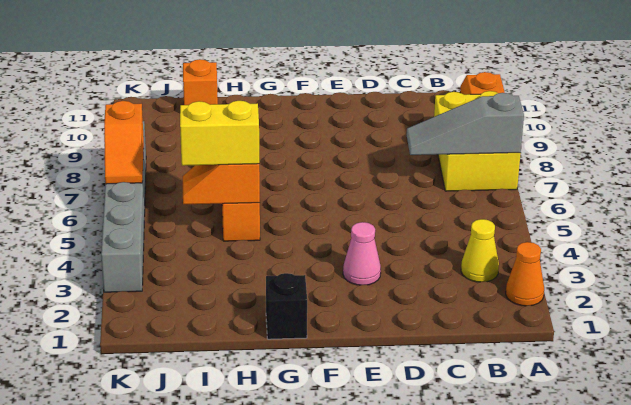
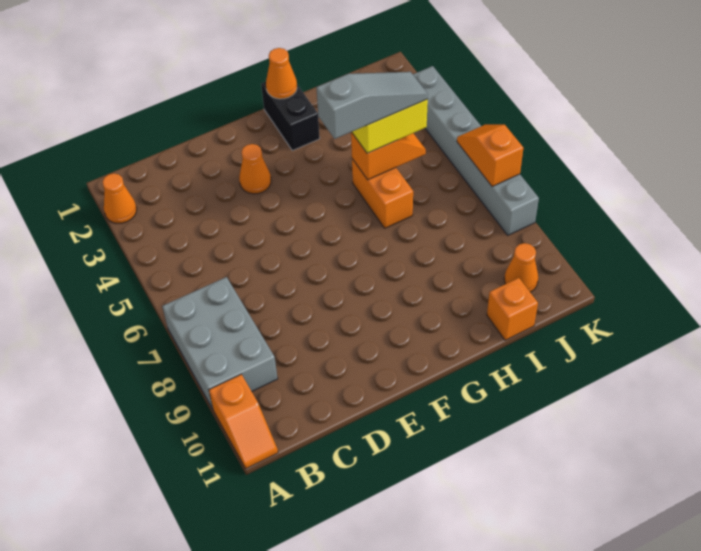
yellow 2x3 brick [434,91,521,191] -> grey 2x3 brick [162,277,278,409]
grey 1x3 slope [407,93,524,155] -> grey 1x3 slope moved to [316,72,428,139]
yellow 1x1 cone [461,219,499,282] -> none
pink 1x1 cone [343,222,381,285] -> orange 1x1 cone [239,144,271,194]
black 1x1 brick [266,273,307,339] -> black 1x2 brick [261,82,320,150]
none -> orange 1x1 cone [266,48,297,99]
none -> orange 1x1 cone [504,243,538,292]

